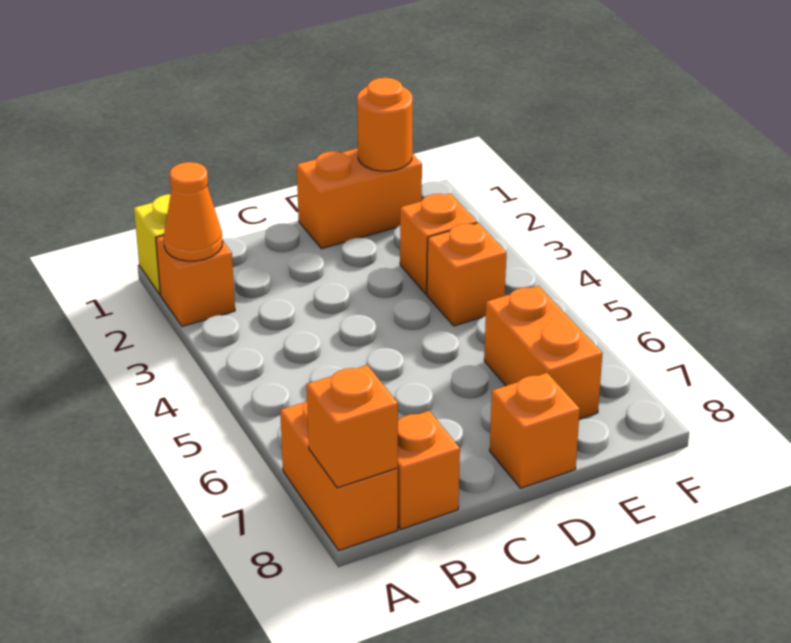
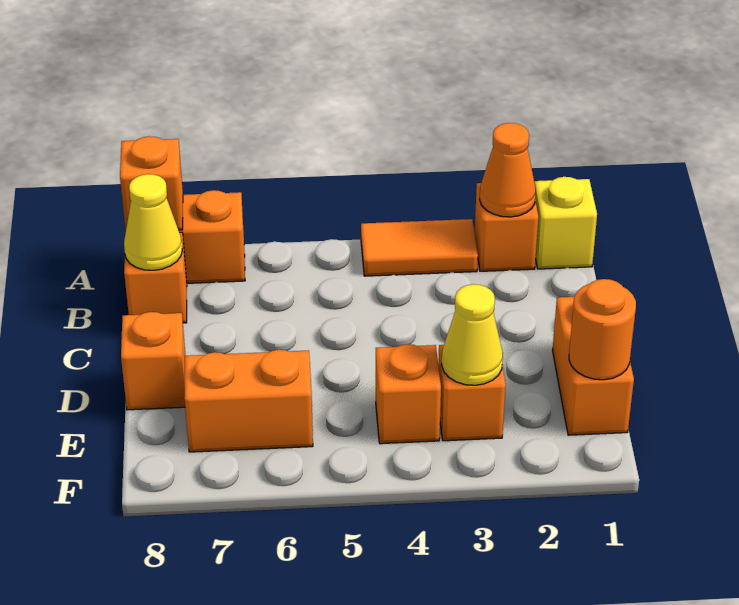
none -> orange 1x2 tile [361,219,478,276]
none -> yellow 1x1 cone [124,174,182,270]
none -> yellow 1x1 cone [442,284,503,385]

